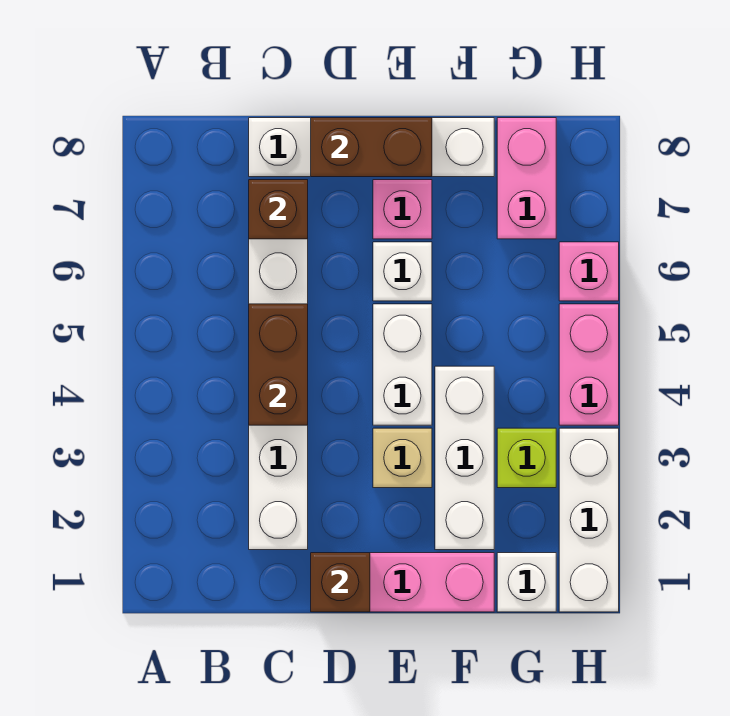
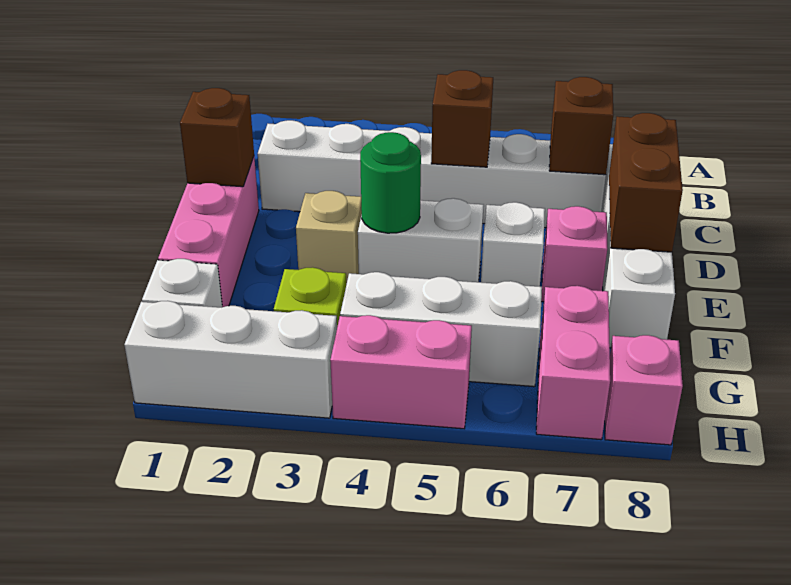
brown 1x2 brick [249,304,308,425] -> brown 1x1 brick [431,70,493,167]
none -> green 1x1 round brick [360,132,421,233]
white 1x3 brick [435,366,494,550] -> white 1x3 brick moved to [340,272,542,387]
pink 1x2 brick [497,118,556,239] -> pink 1x2 brick turned to [536,286,610,440]
pink 1x1 brick [559,242,619,301] -> pink 1x1 brick moved to [605,335,683,445]

